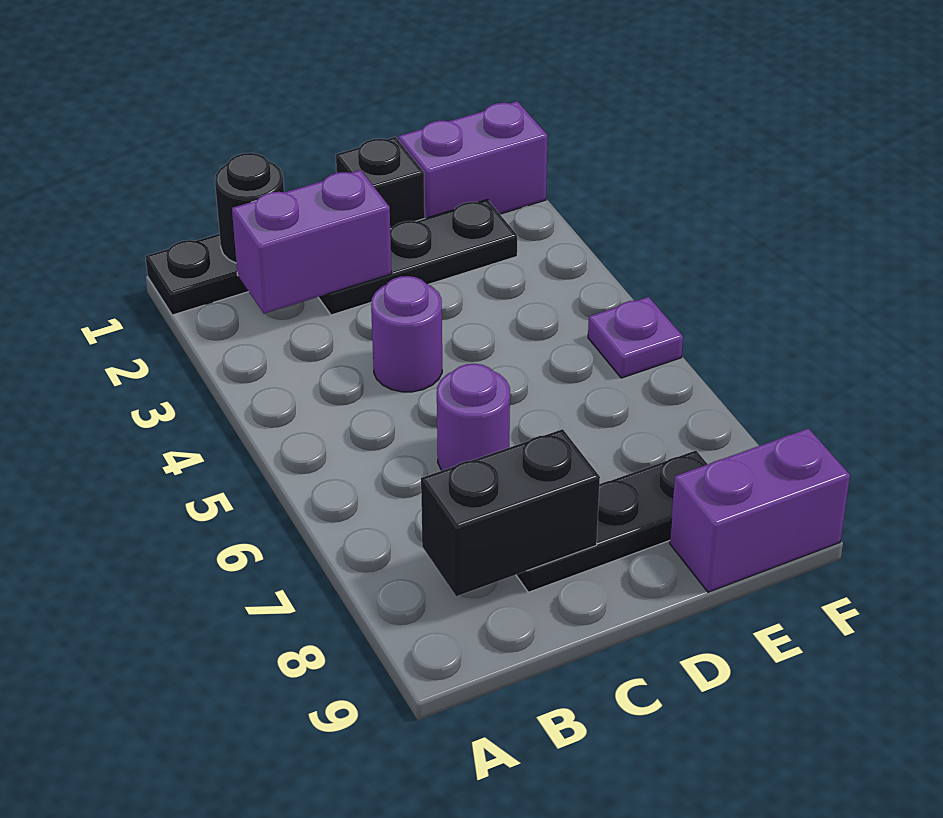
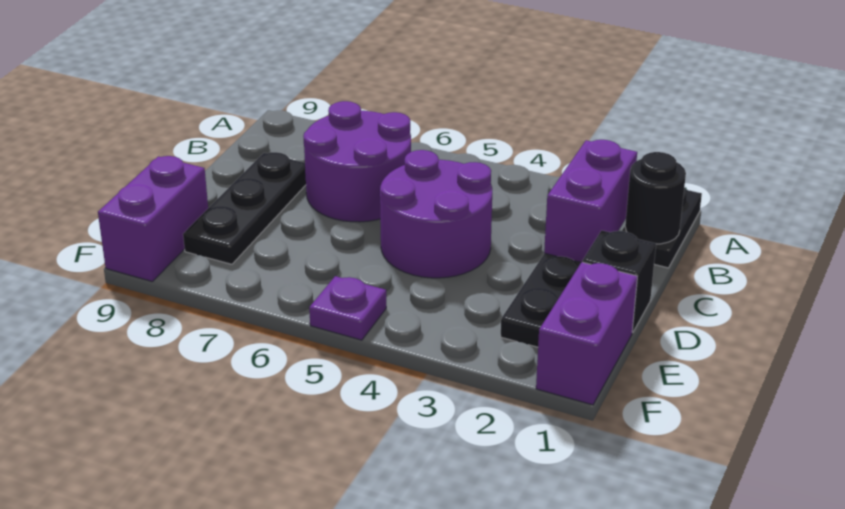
black 1x2 brick [421,429,600,596] -> none
purple 1x1 round brick [371,276,442,392] -> purple 2x2 round brick [380,150,492,278]
purple 1x1 round brick [437,364,510,470] -> purple 2x2 round brick [303,101,411,222]

